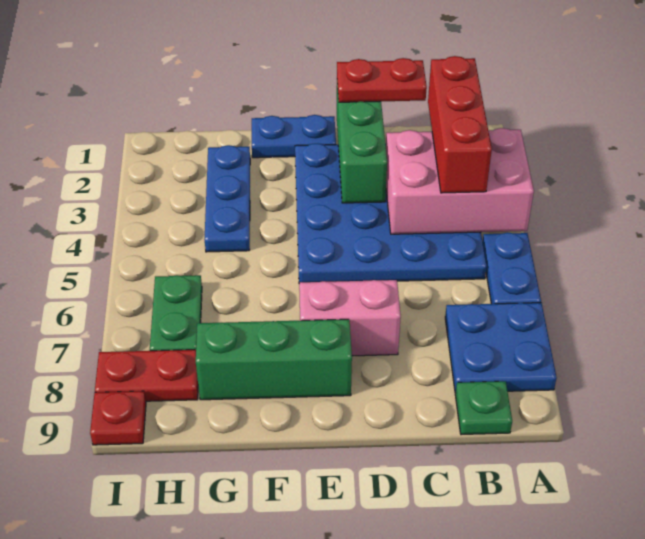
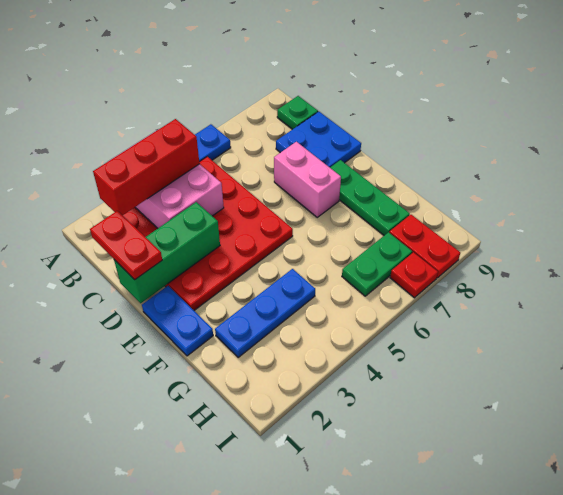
blue 2x2 plate [445,303,557,393] -> blue 2x2 plate moved to [276,112,361,167]
blue 4x4 plate [295,143,487,283] -> red 4x4 plate [123,157,293,310]
green 1x3 brick [196,319,352,400] -> green 1x3 plate [330,160,410,235]
red 1x1 plate [90,391,146,445] -> red 1x1 plate moved to [390,252,438,298]

